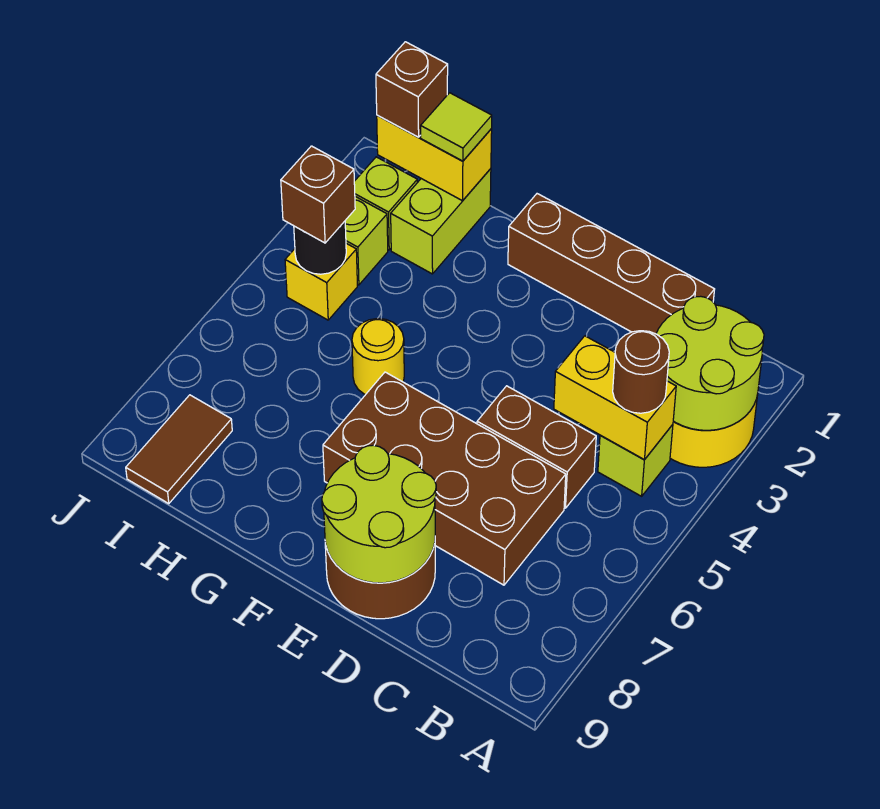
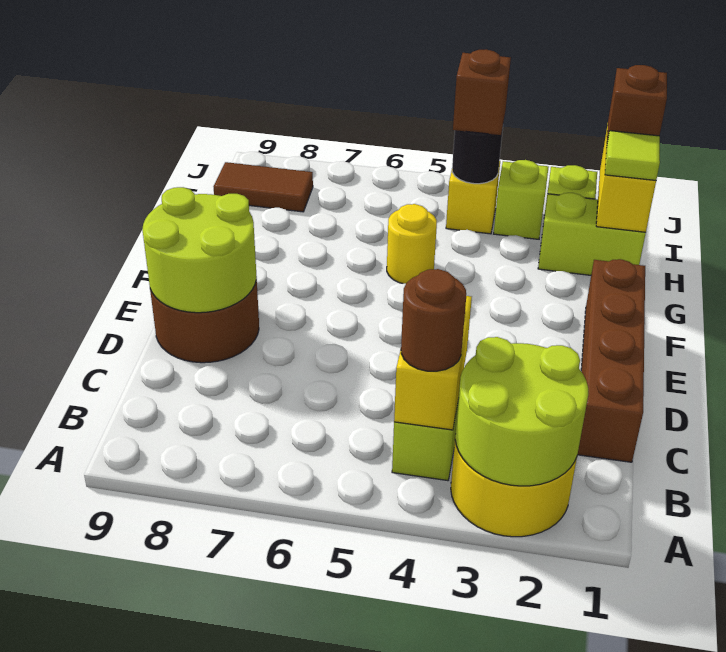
brown 1x2 brick [477,386,596,508] -> none
brown 2x4 brick [323,372,566,585] -> none

